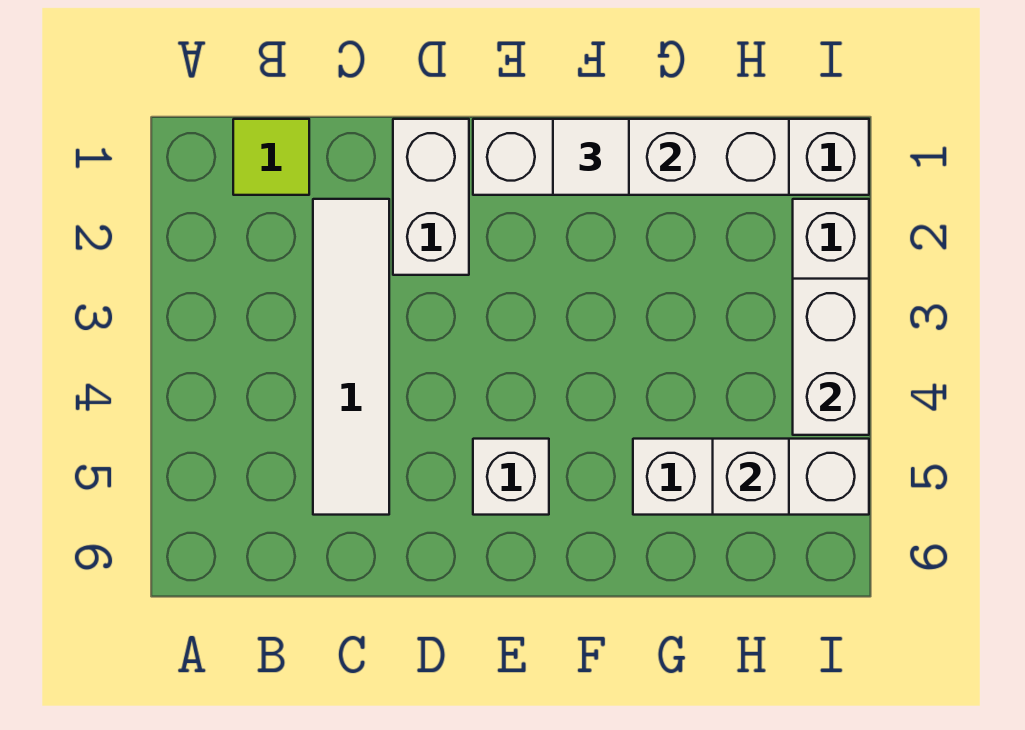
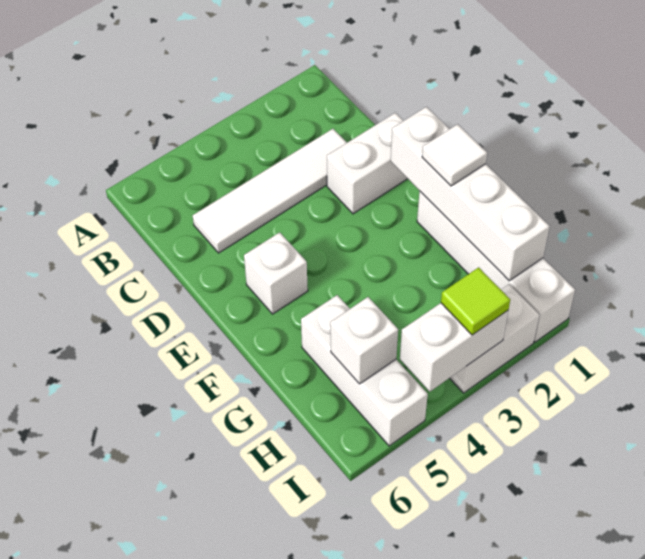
lime 1x1 tile [233,119,309,195] -> lime 1x1 tile moved to [441,267,510,335]

